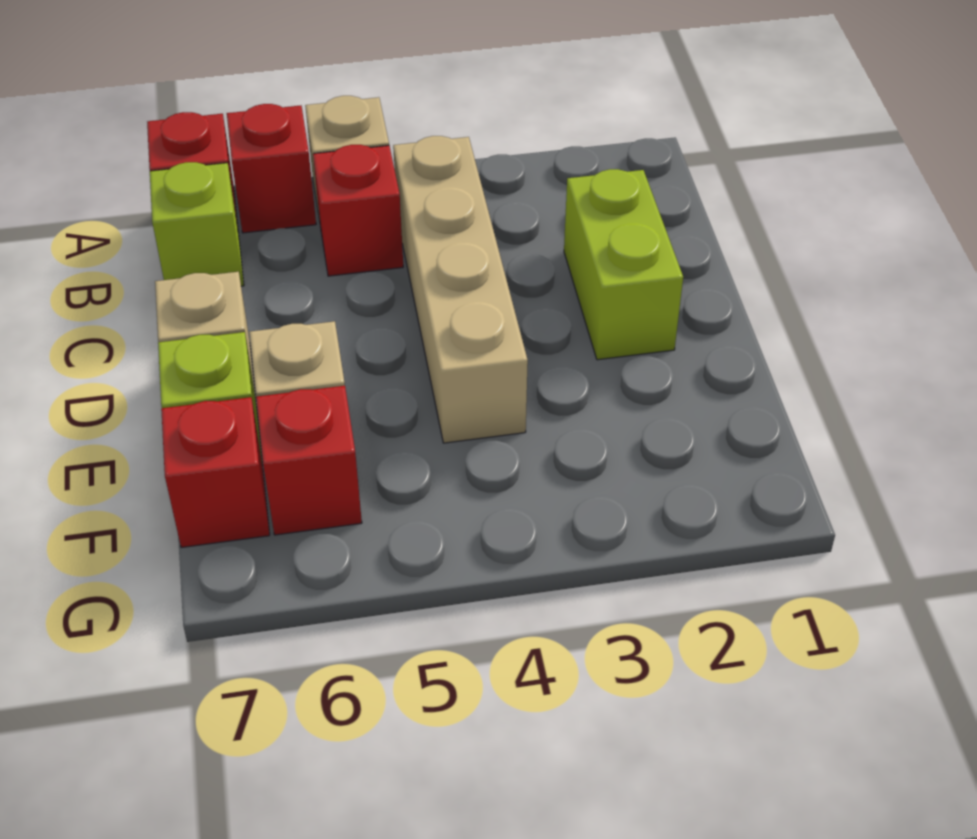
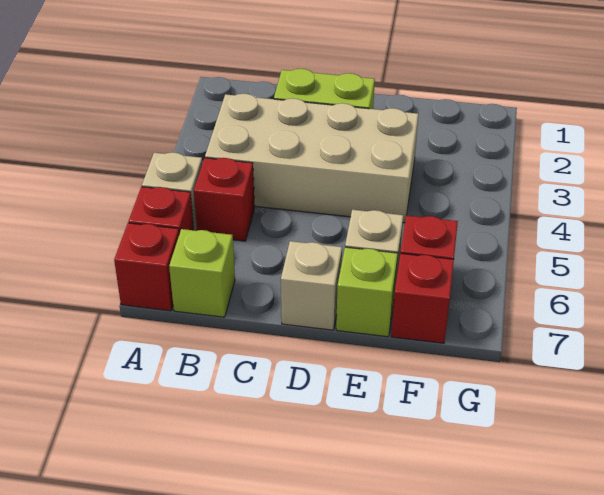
tan 1x4 brick [393,136,528,443] -> tan 2x4 brick [205,94,418,223]

